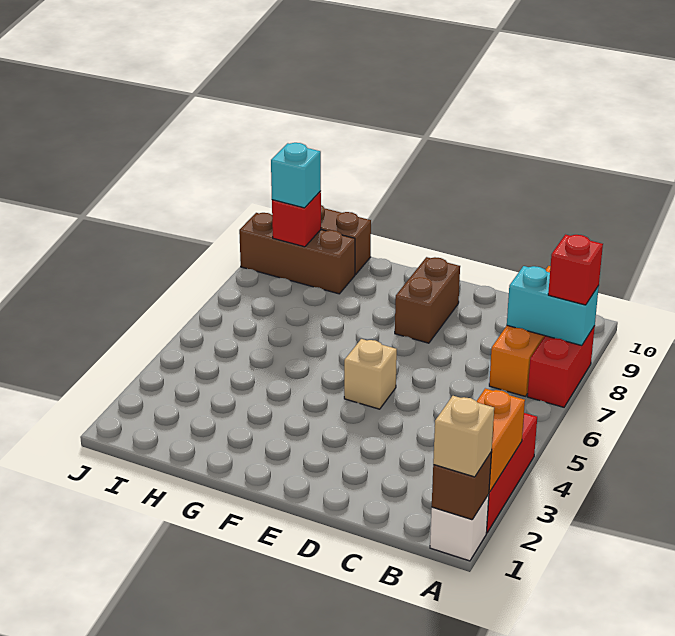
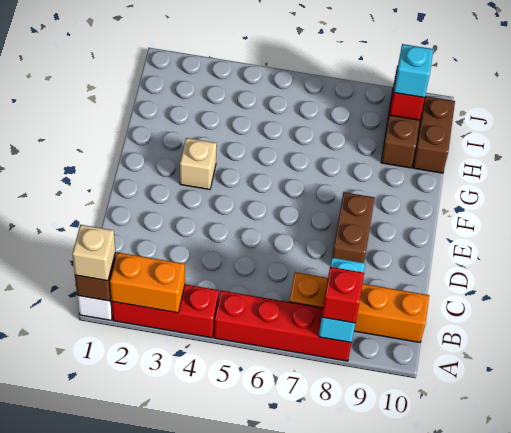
red 1x2 brick [527,326,595,407] -> red 1x4 brick [214,291,352,361]
tan 1x1 brick [344,339,397,409] -> tan 1x1 brick moved to [180,138,217,190]
brown 1x2 brick [395,257,460,343] -> brown 1x2 brick turned to [332,192,375,263]

